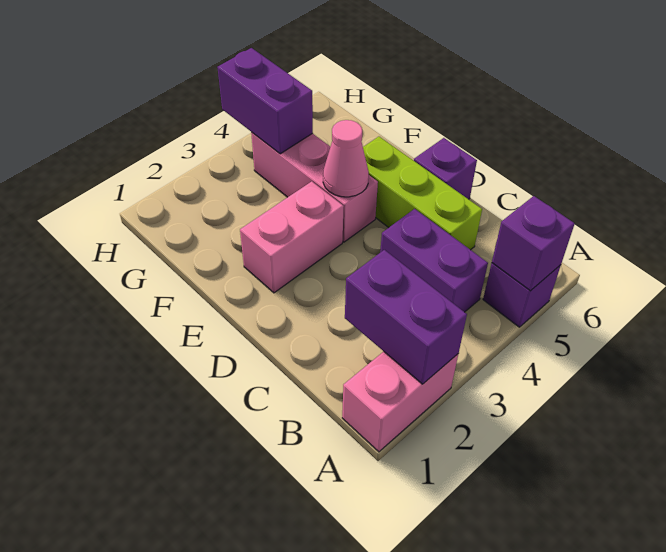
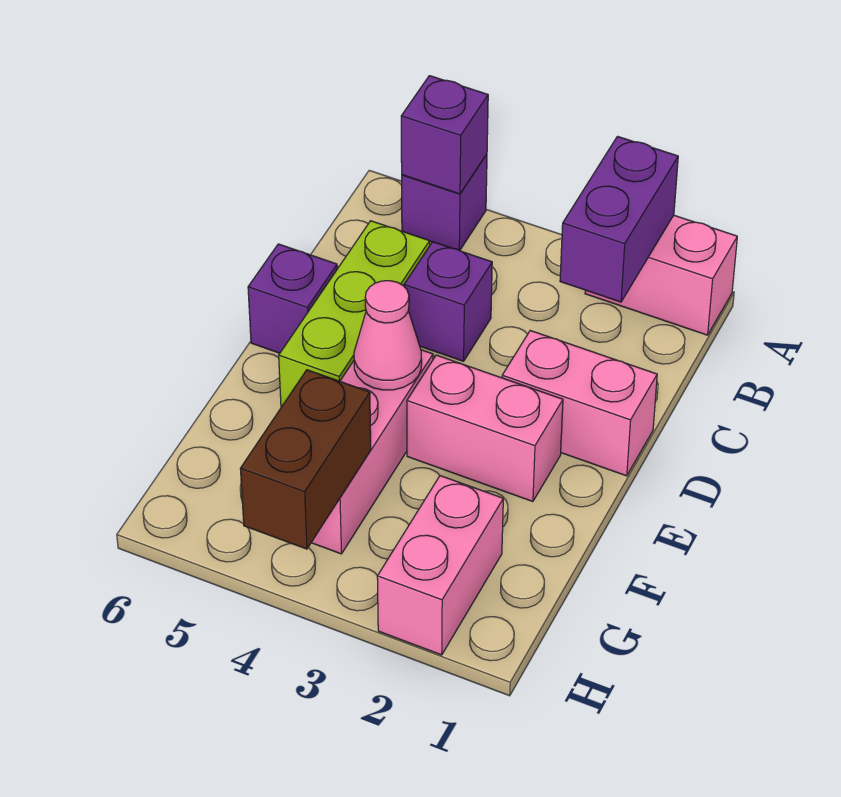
purple 1x2 brick [380,209,488,312] -> purple 1x1 brick [404,242,492,361]
none -> pink 1x2 brick [502,331,657,476]
none -> pink 1x2 brick [377,476,503,655]
purple 1x2 brick [217,48,313,154] -> brown 1x2 brick [240,370,371,549]

